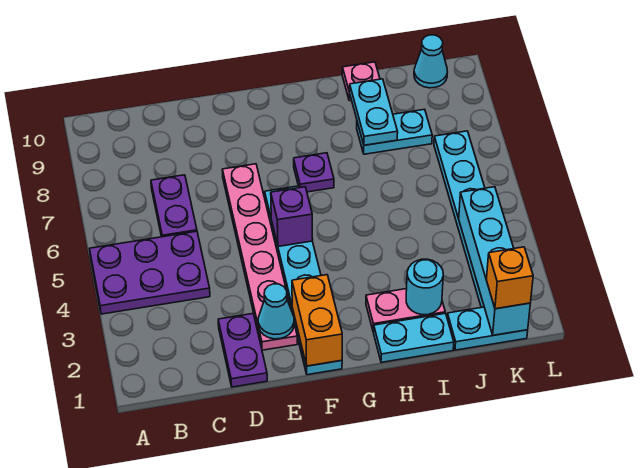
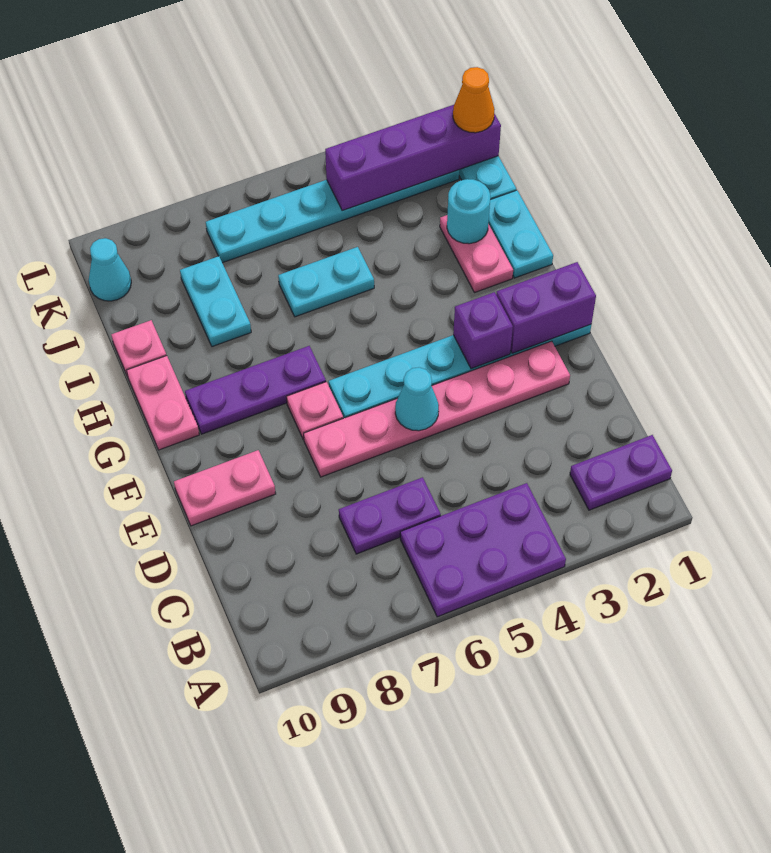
purple 2x3 plate [90,231,210,314] -> purple 2x3 plate turned to [400,483,566,617]
purple 1x2 plate [218,313,267,387] -> purple 1x2 plate moved to [570,435,672,510]
cyan 1x1 cone [258,284,294,339] -> cyan 1x1 cone moved to [395,367,439,431]
none -> pink 1x2 plate [174,450,276,526]
orange 1x2 brick [292,275,342,366] -> purple 1x2 brick [496,262,596,353]
purple 1x1 brick [271,187,313,247] -> purple 1x1 brick moved to [453,292,513,369]
none -> pink 1x1 plate [287,382,343,440]
purple 1x1 plate [294,153,334,192] -> purple 1x3 plate [185,346,326,434]
none -> pink 1x2 plate [126,356,199,450]
cyan 1x2 plate [350,79,398,145] -> cyan 1x2 plate moved to [278,247,374,317]
cyan 1x4 brick [459,187,530,335] -> purple 1x4 brick [325,105,501,211]
orange 1x1 brick [486,247,533,309] -> orange 1x1 cone [453,67,495,133]

